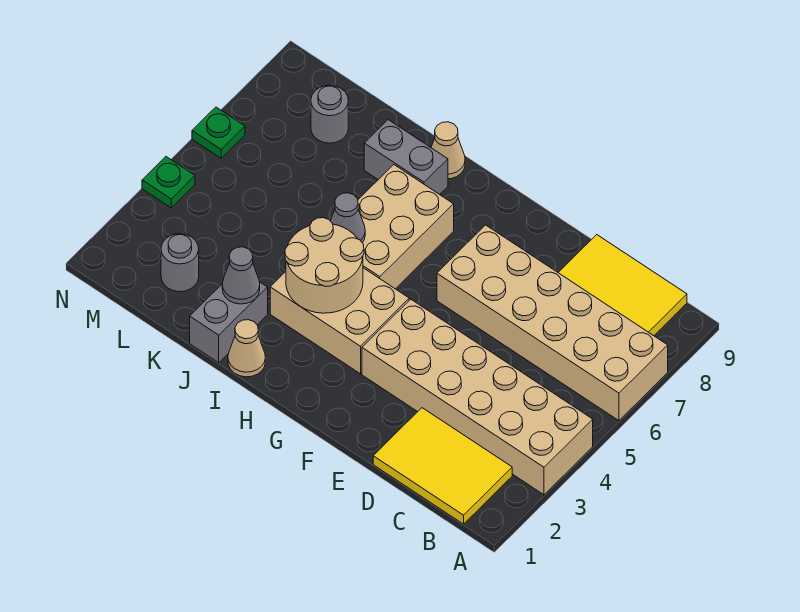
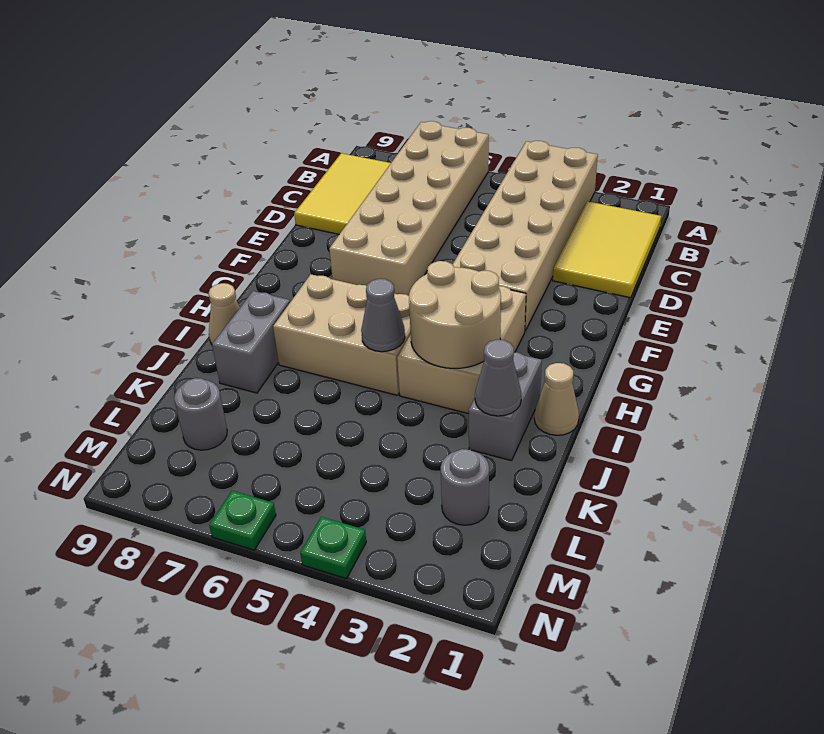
grey 1x2 brick [190,282,268,363] -> grey 1x2 brick turned to [469,352,542,461]

